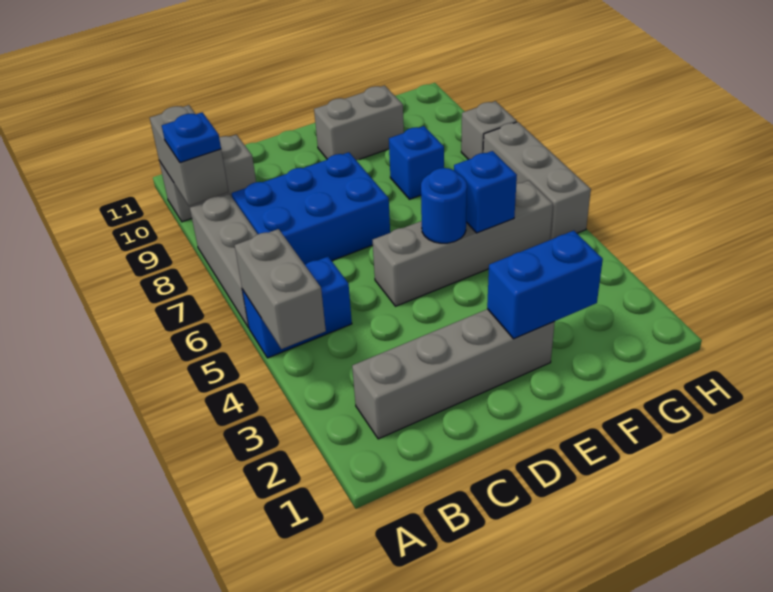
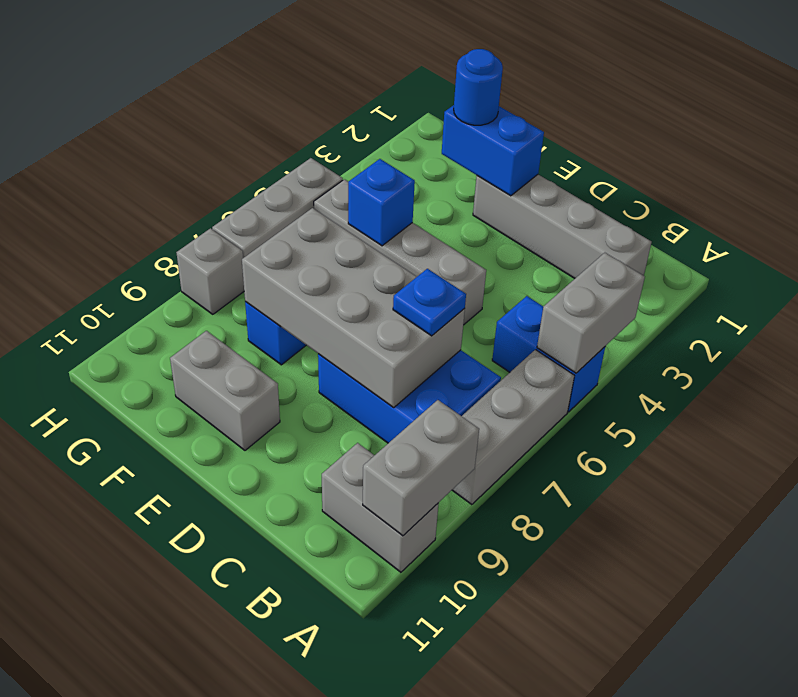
blue 1x1 plate [162,112,221,163] -> blue 1x1 plate moved to [393,269,466,336]
none -> grey 2x4 brick [242,208,465,407]
blue 1x1 round brick [421,168,467,243] -> blue 1x1 round brick moved to [454,49,503,125]

